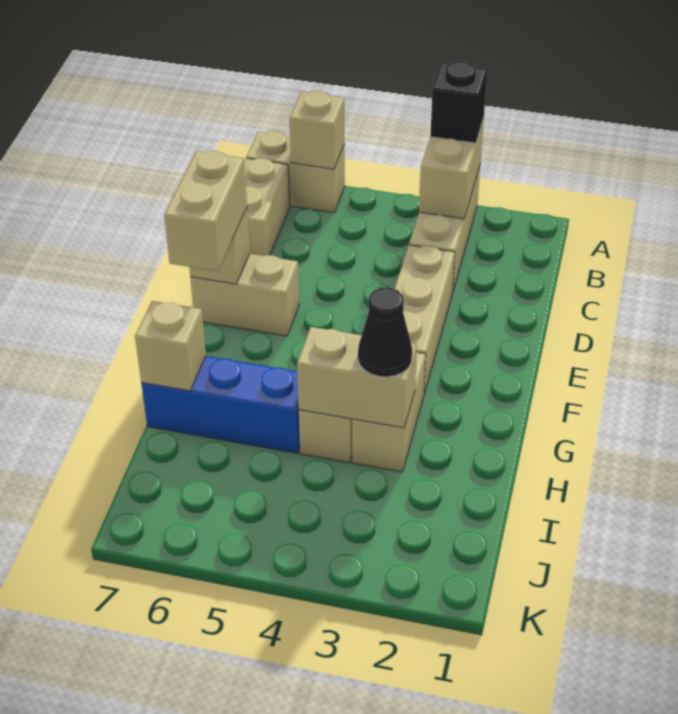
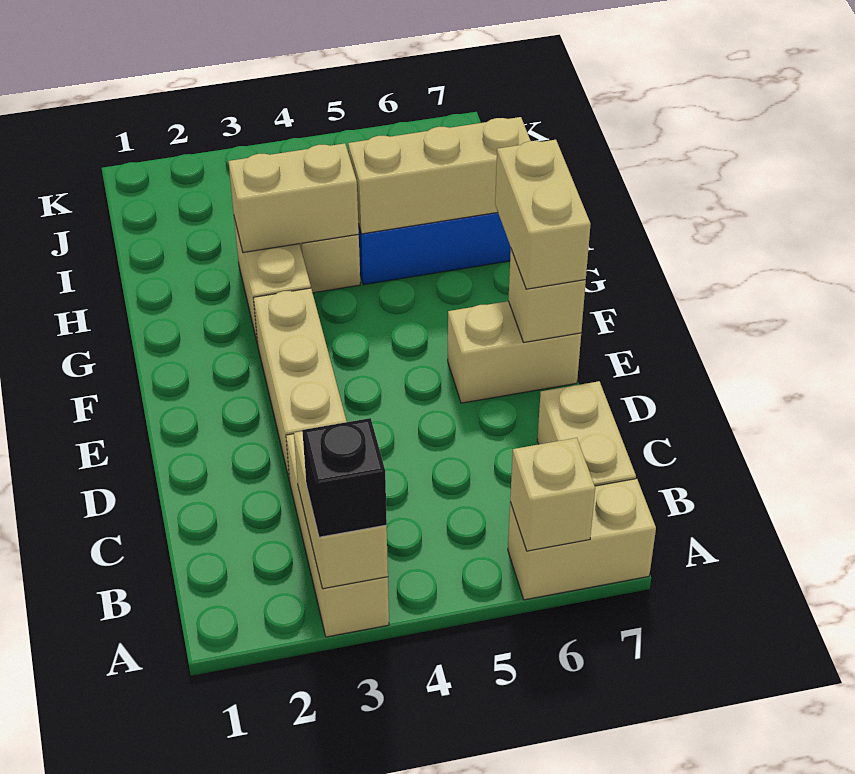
black 1x1 cone [358,288,412,377] -> none
tan 1x1 brick [135,301,206,391] -> tan 1x3 brick [348,117,530,234]

